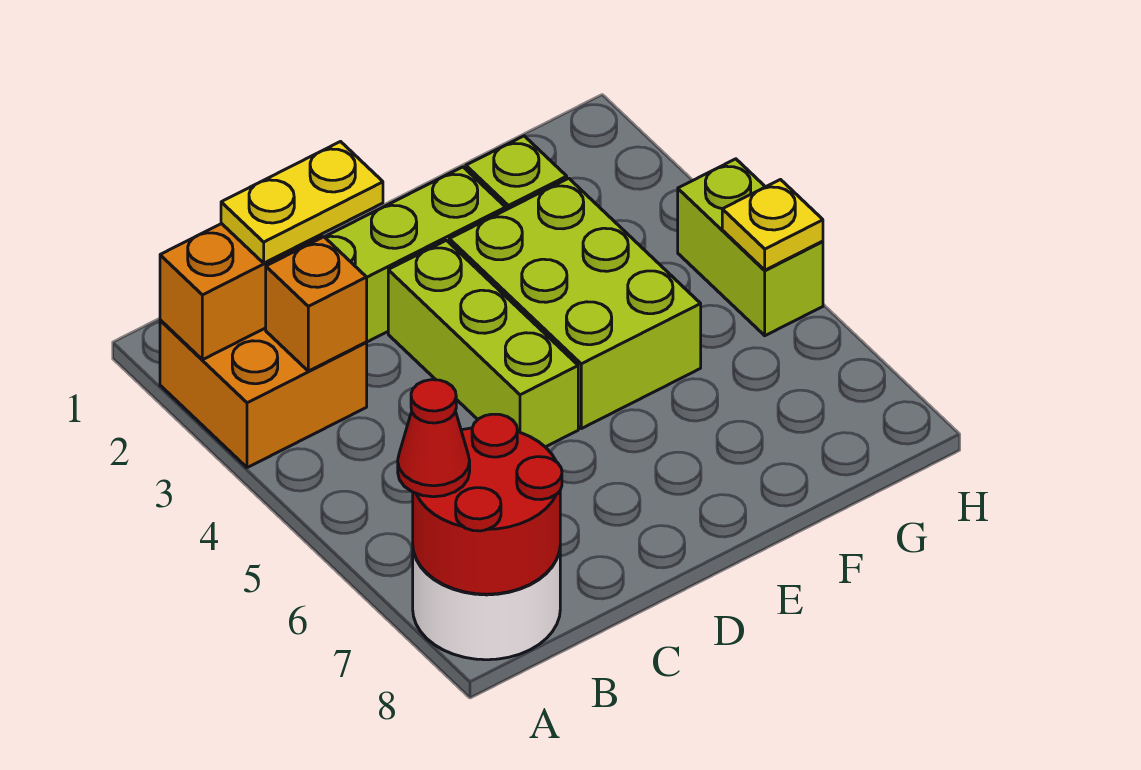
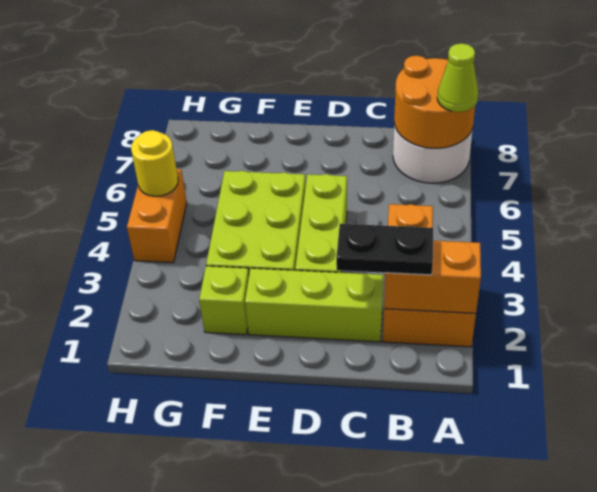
red 2x2 round brick [413,414,562,594] -> orange 2x2 round brick [394,56,475,148]
red 1x1 cone [398,380,470,497] -> lime 1x1 cone [437,43,478,112]
yellow 1x2 plate [221,142,383,263] -> black 1x2 plate [336,224,433,275]
lime 1x2 brick [678,159,823,336] -> orange 1x2 brick [127,169,187,263]
yellow 1x1 plate [722,180,823,270] -> yellow 1x1 round brick [131,130,178,196]

